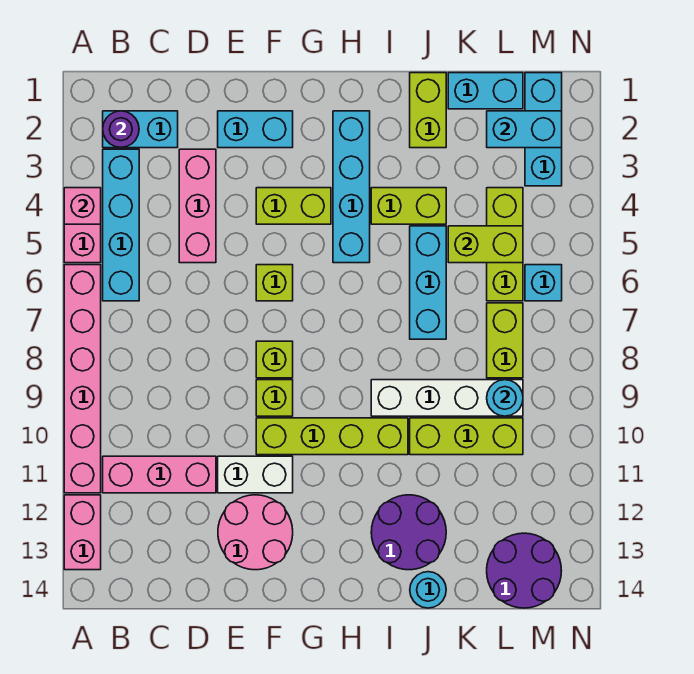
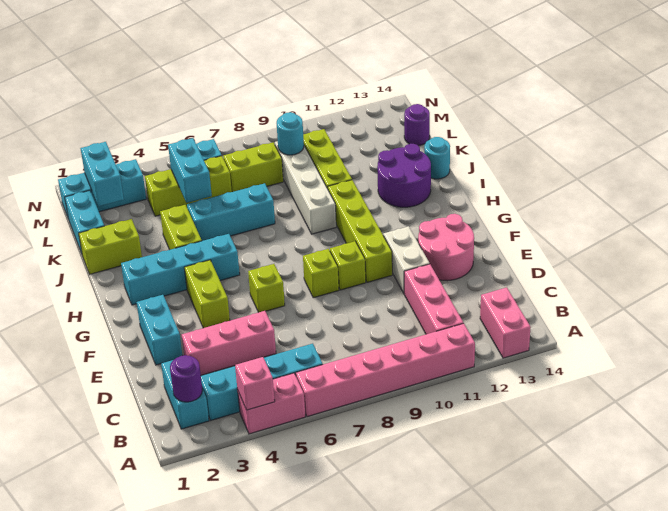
pink 1x2 brick [64,495,101,570] -> pink 1x2 brick turned to [480,287,531,358]
lime 1x2 brick [448,226,523,263] -> cyan 1x2 brick [168,138,212,203]
purple 2x2 round brick [487,533,561,608] -> purple 1x1 round brick [404,104,430,146]

